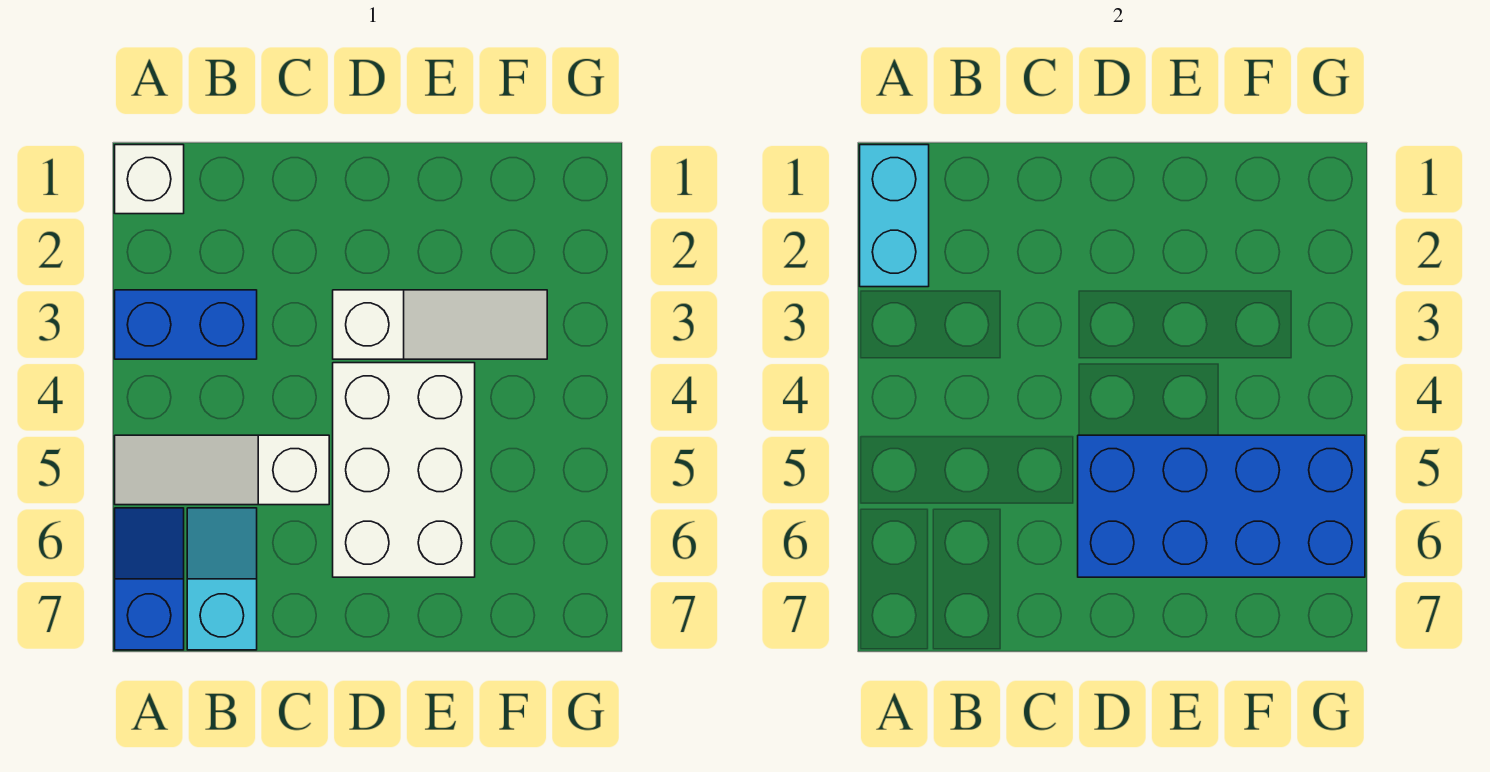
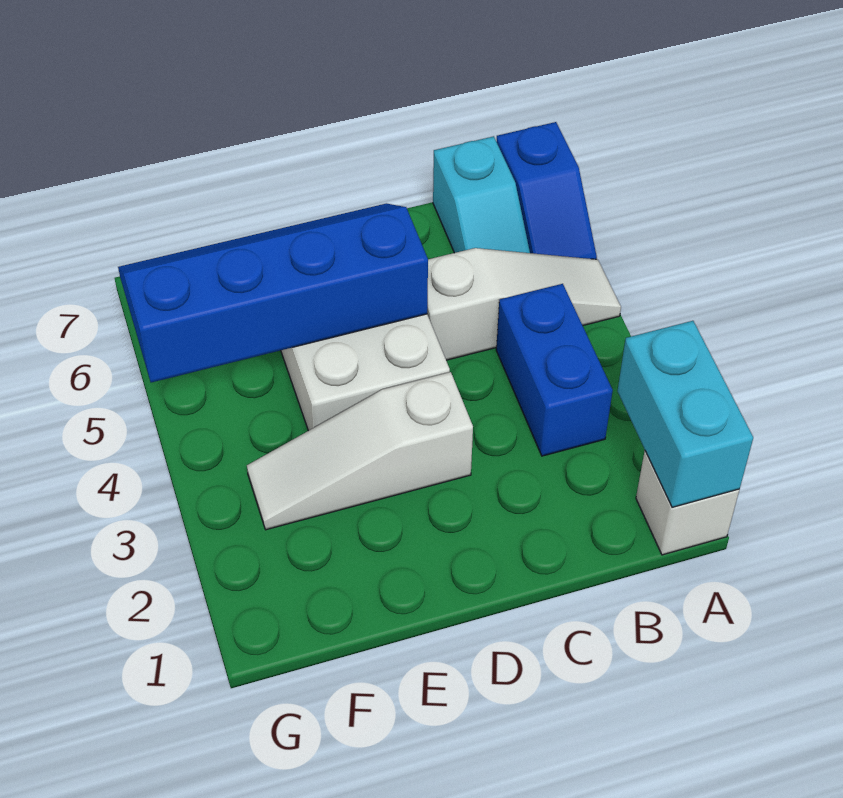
blue 1x2 brick [115,290,257,359] -> blue 1x2 brick turned to [496,284,613,456]
blue 2x4 brick [1078,435,1365,577] -> blue 2x4 slope [118,203,428,382]

